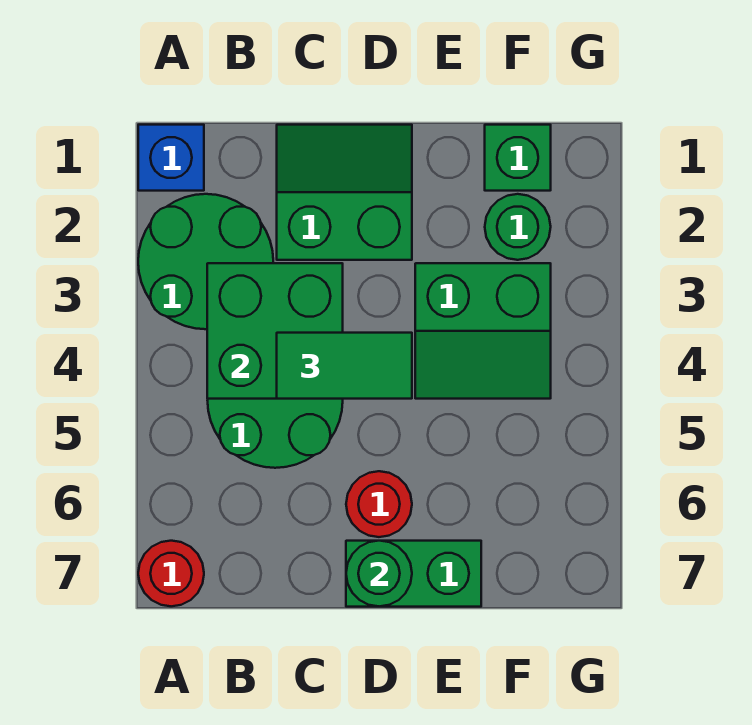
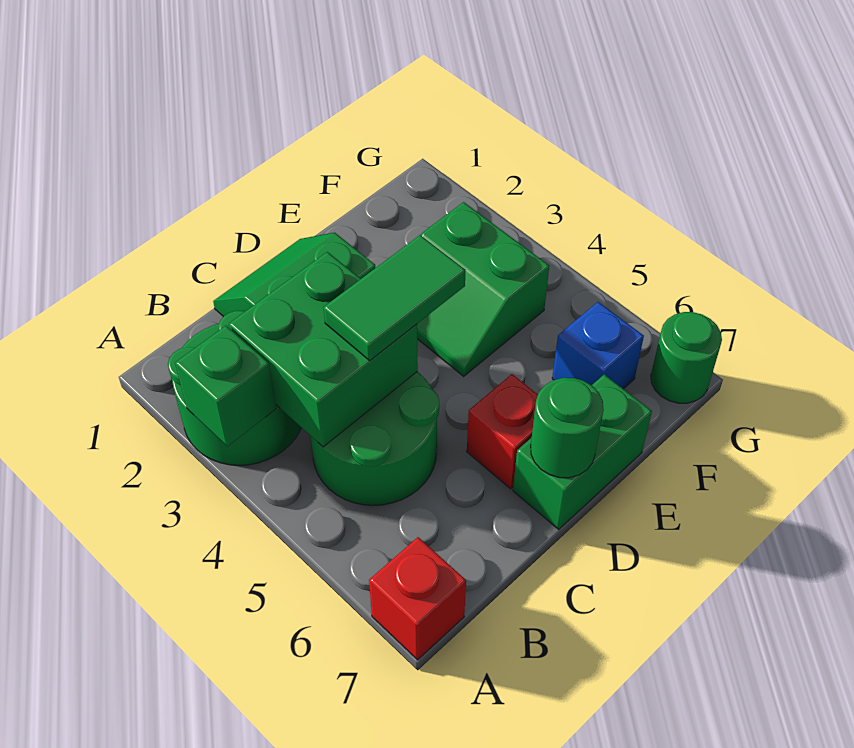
blue 1x1 brick [138,125,204,191] -> blue 1x1 brick moved to [552,302,644,389]
red 1x1 round brick [138,541,204,606] -> red 1x1 brick [369,537,466,660]
red 1x1 round brick [346,471,412,537] -> red 1x1 brick [467,374,538,489]
green 2x2 slope [415,263,551,399] -> green 2x2 slope turned to [417,202,549,376]
green 1x1 brick [485,125,551,191] -> green 1x1 brick moved to [175,326,276,446]
green 1x1 round brick [485,194,551,260] -> green 1x1 round brick moved to [651,312,722,403]

